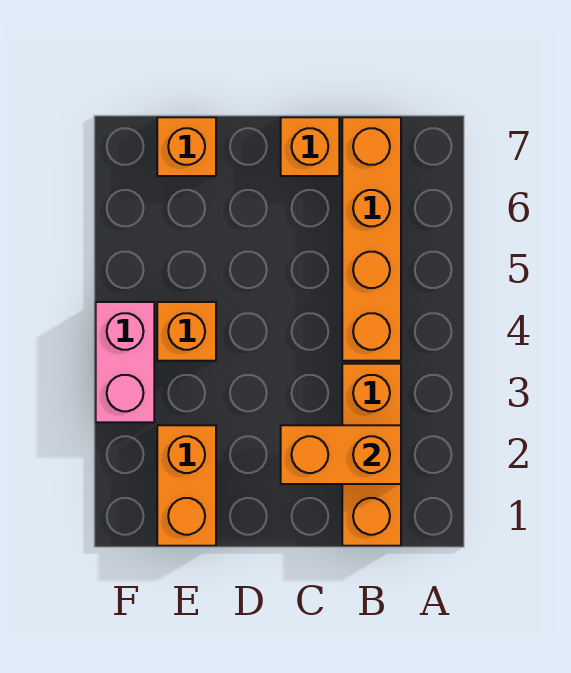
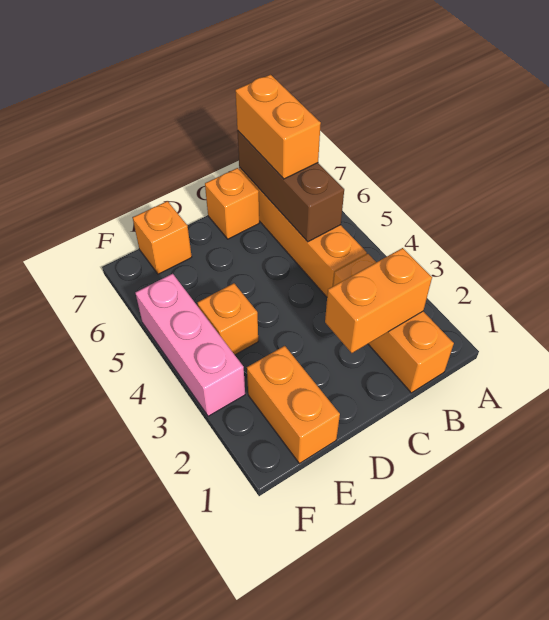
none -> brown 1x3 brick [237,131,344,242]
none -> orange 1x2 brick [235,75,321,179]
pink 1x2 brick [96,302,154,422] -> pink 1x3 brick [135,274,245,416]

